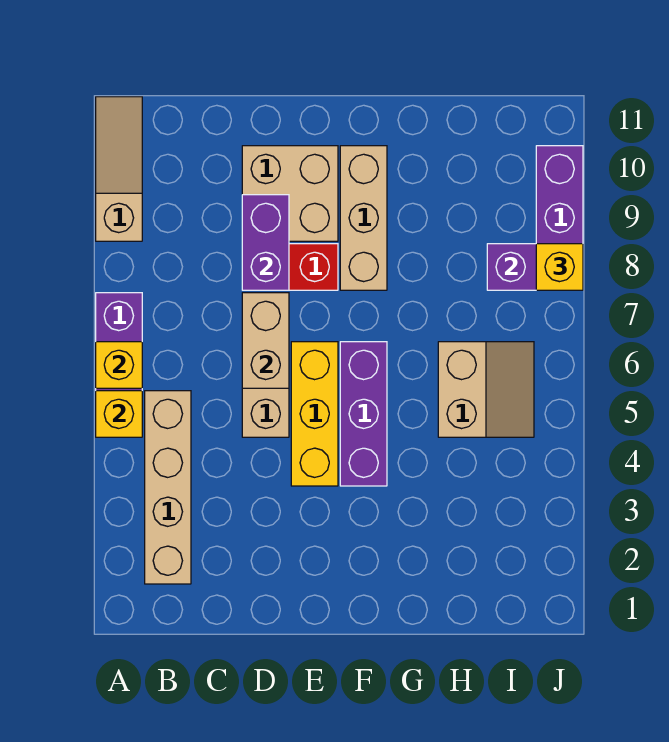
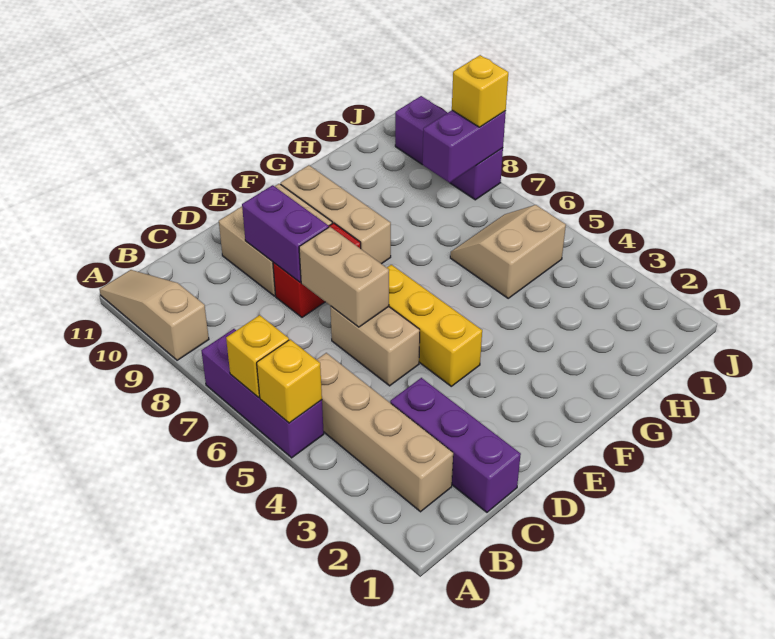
purple 1x3 brick [340,342,387,486] -> purple 1x3 brick moved to [390,378,521,512]
tan 2x2 slope [438,342,534,437] -> tan 2x2 slope turned to [450,205,566,298]

